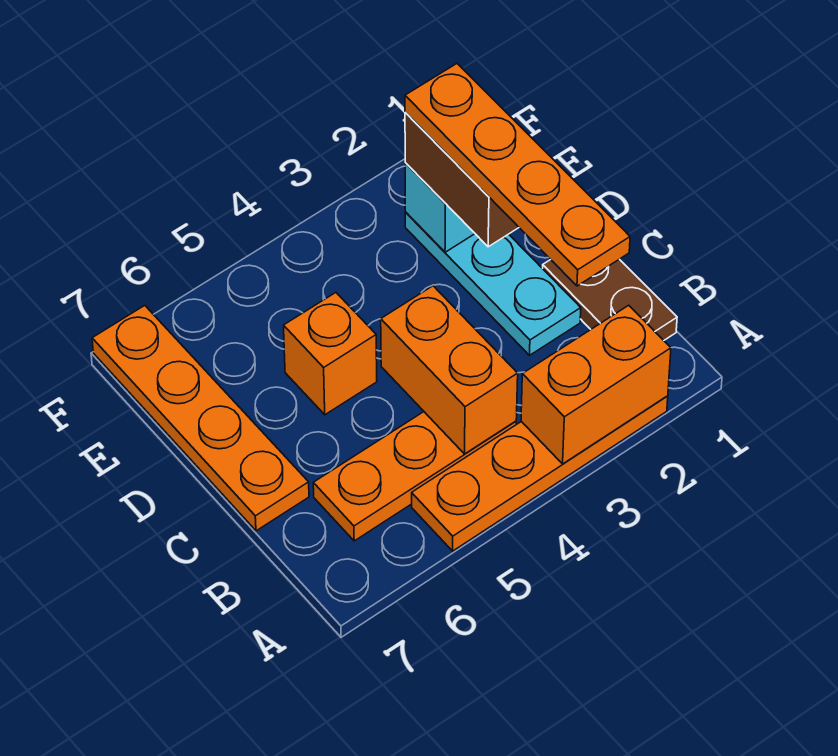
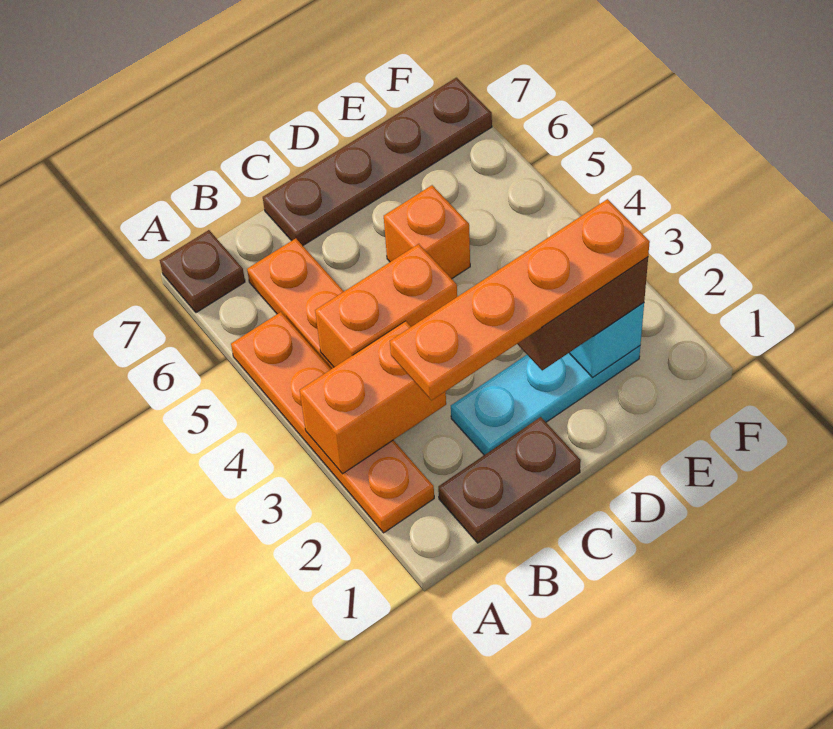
orange 1x2 brick [521,305,671,464] -> orange 1x2 brick turned to [300,321,446,474]
none -> brown 1x1 plate [160,230,245,313]
orange 1x4 plate [92,305,309,531] -> brown 1x4 plate [263,78,492,245]

